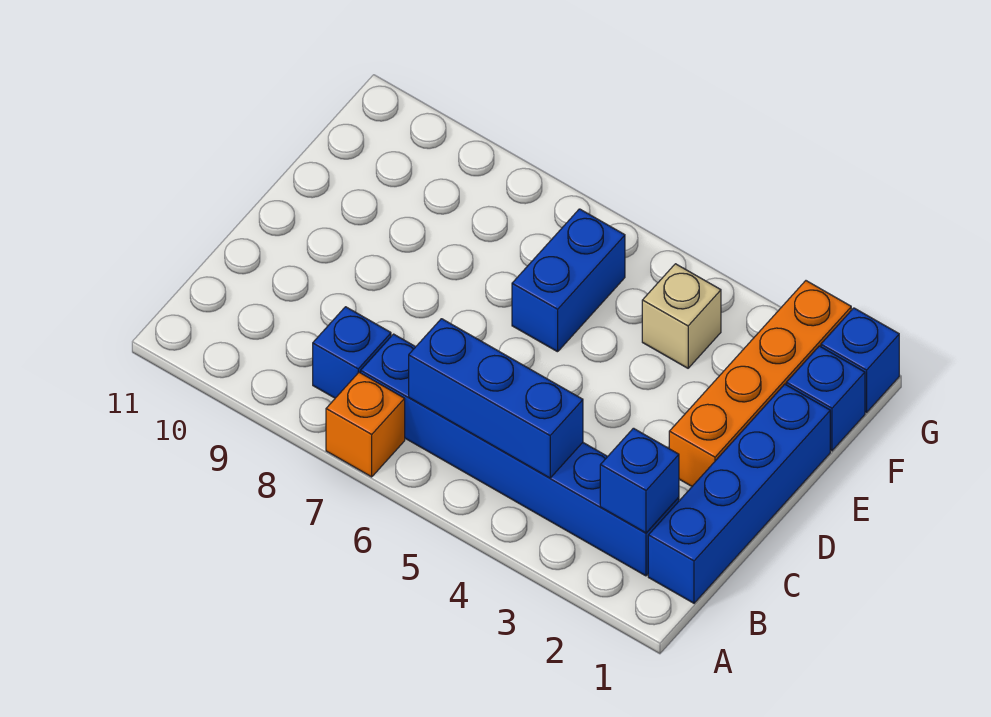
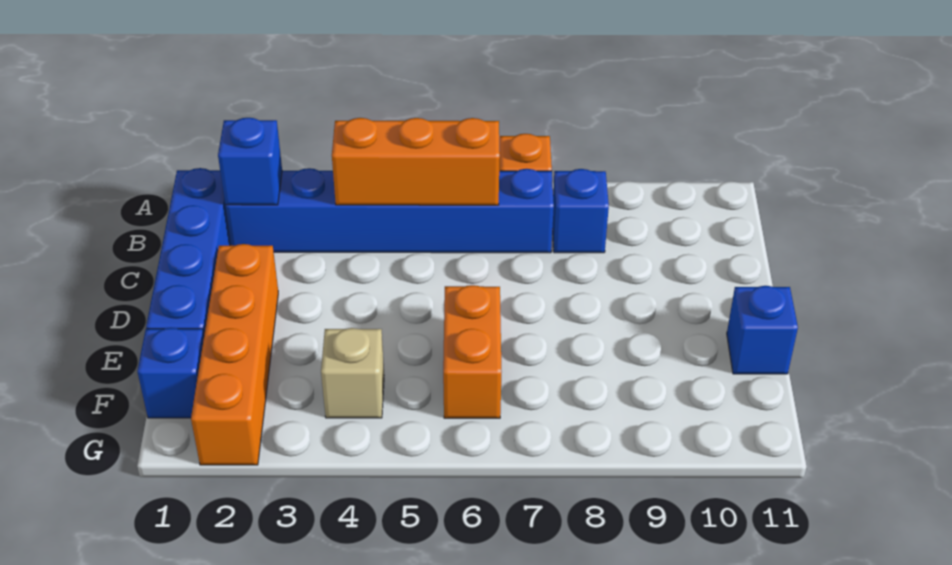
blue 1x3 brick [409,319,583,478] -> orange 1x3 brick [332,118,500,205]
blue 1x2 brick [512,209,625,352] -> orange 1x2 brick [443,285,502,418]
blue 1x1 brick [821,308,899,413] -> blue 1x1 brick moved to [727,286,798,374]

